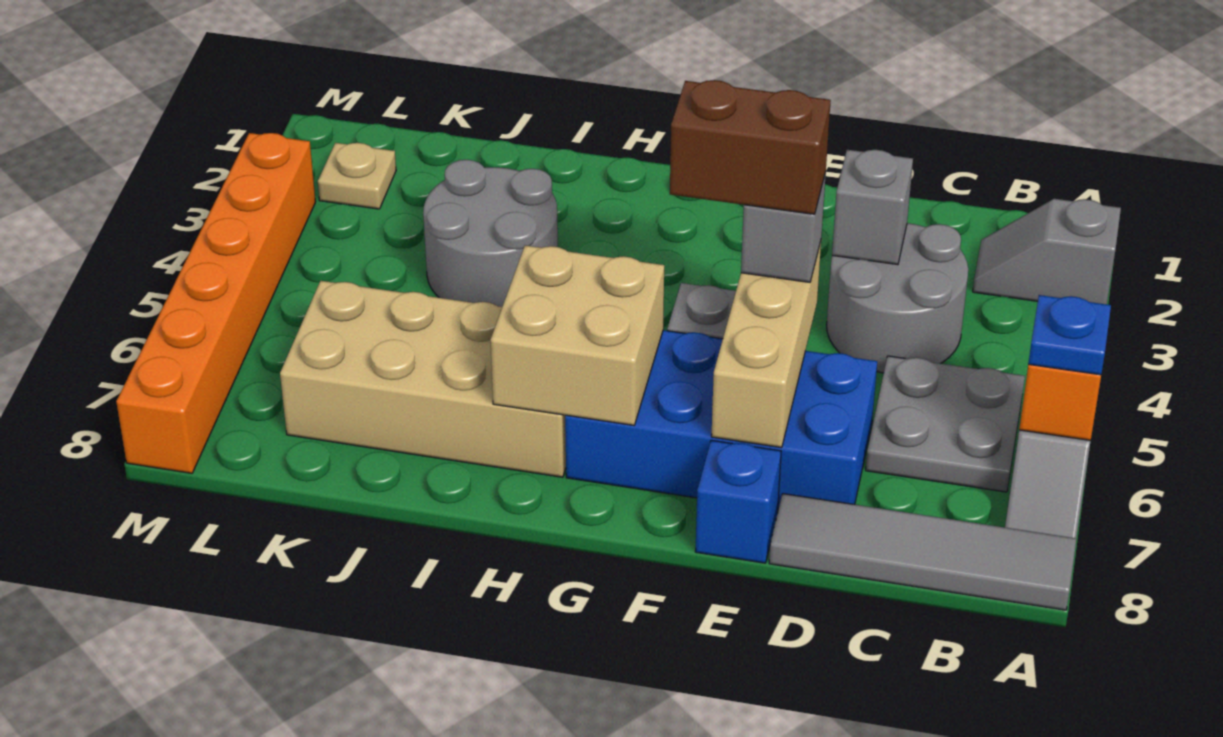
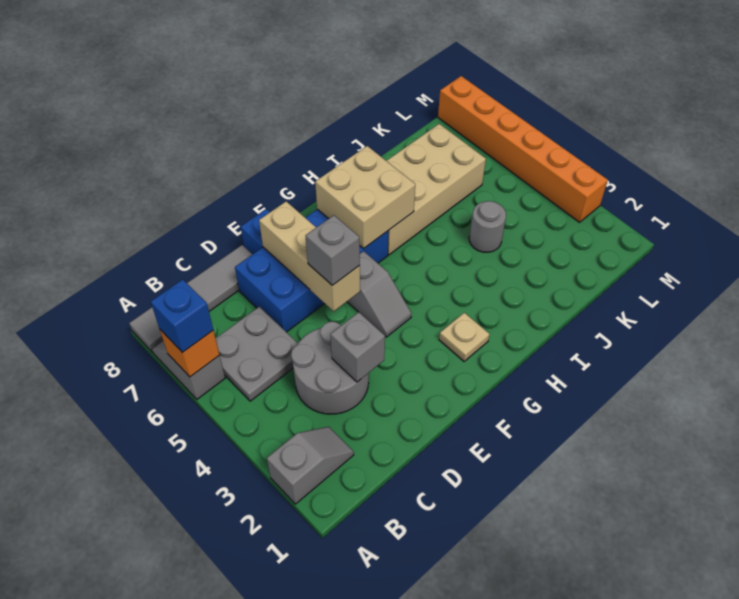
blue 1x1 plate [1028,295,1111,375] -> blue 1x1 brick [151,279,213,353]
brown 1x2 brick [670,80,831,214] -> none
grey 2x2 round brick [423,160,558,307] -> grey 1x1 round brick [469,201,506,252]
tan 1x1 plate [318,143,396,209] -> tan 1x1 plate moved to [439,313,490,361]

